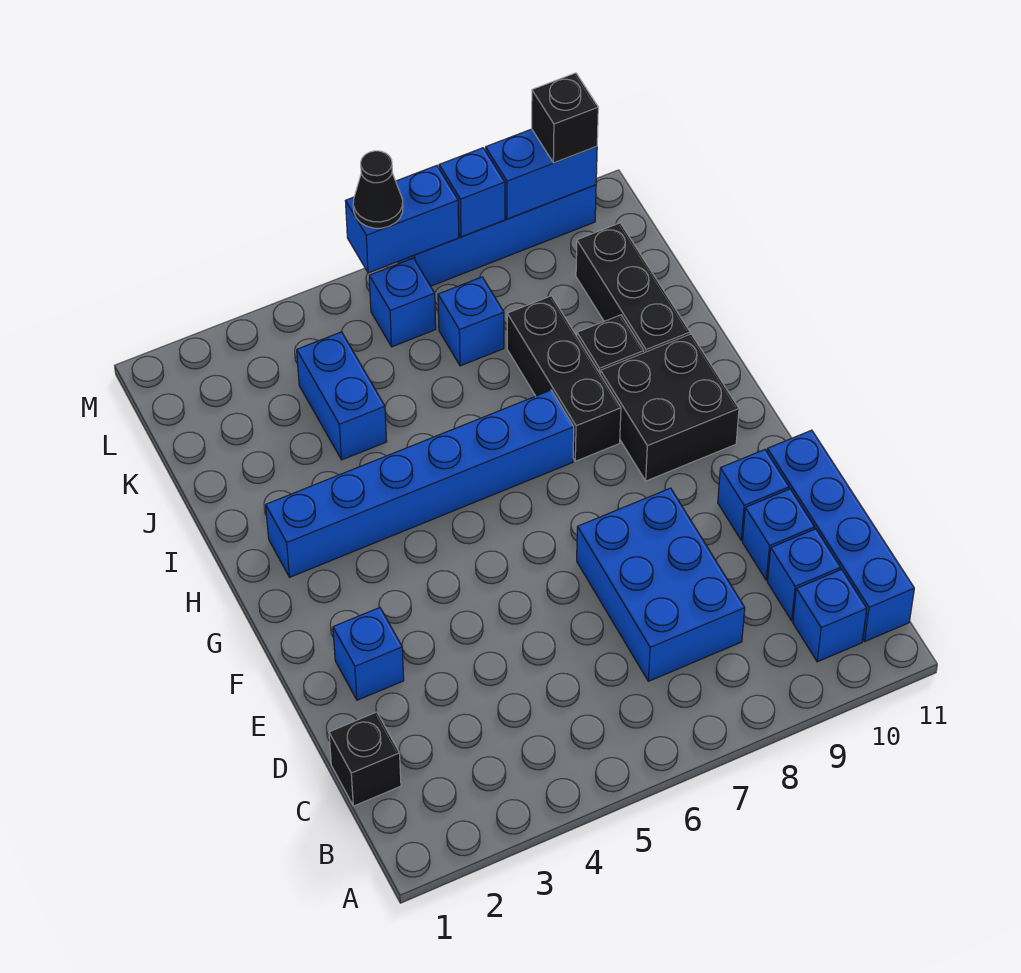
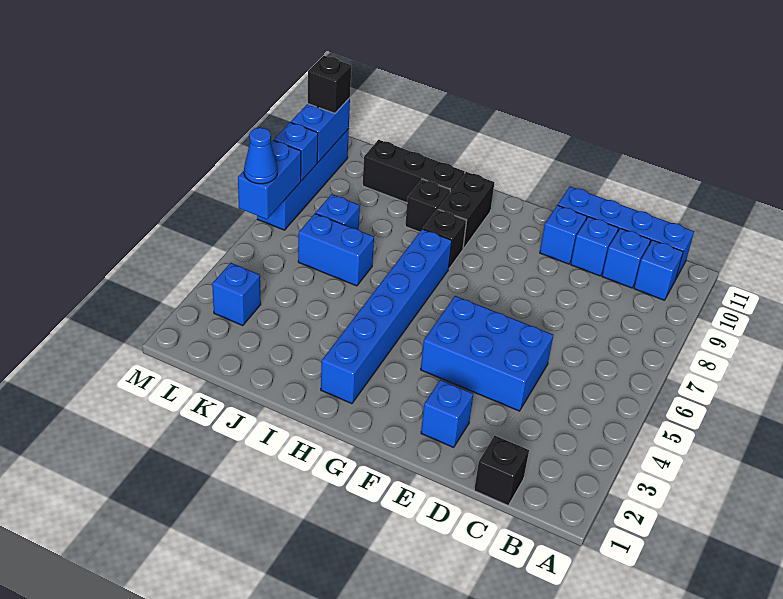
blue 2x3 brick [577,488,745,681] -> blue 2x3 brick moved to [421,296,553,411]
black 2x2 brick [600,334,739,481] -> black 1x2 brick [438,172,494,249]
black 1x3 brick [507,296,621,461] -> black 1x1 brick [423,209,466,268]
blue 1x2 brick [297,332,387,460] -> blue 1x2 brick moved to [298,213,374,286]
blue 1x1 brick [369,258,436,347] -> blue 1x1 brick moved to [212,263,261,326]
black 1x1 cone [353,151,403,228] -> blue 1x1 cone [244,128,277,184]

